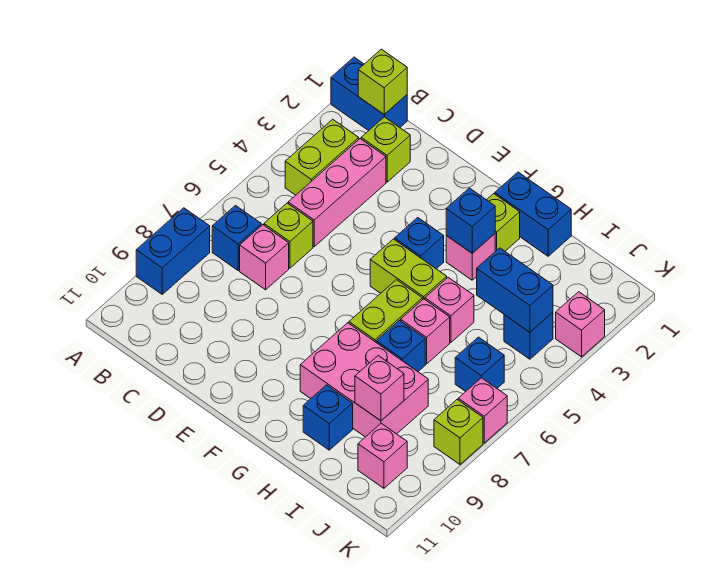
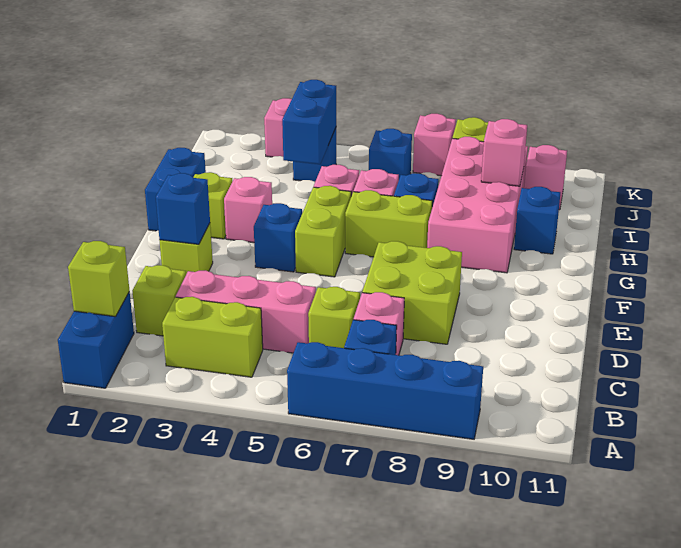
blue 1x2 brick [136,208,210,294] -> blue 1x4 brick [287,342,483,439]
none -> lime 2x2 brick [362,241,462,344]
none -> lime 1x1 brick [159,223,213,274]
blue 1x1 brick [446,188,495,253] -> blue 1x1 brick moved to [156,173,210,244]
pink 2x3 brick [300,323,428,437] -> pink 2x4 brick [427,137,528,273]

